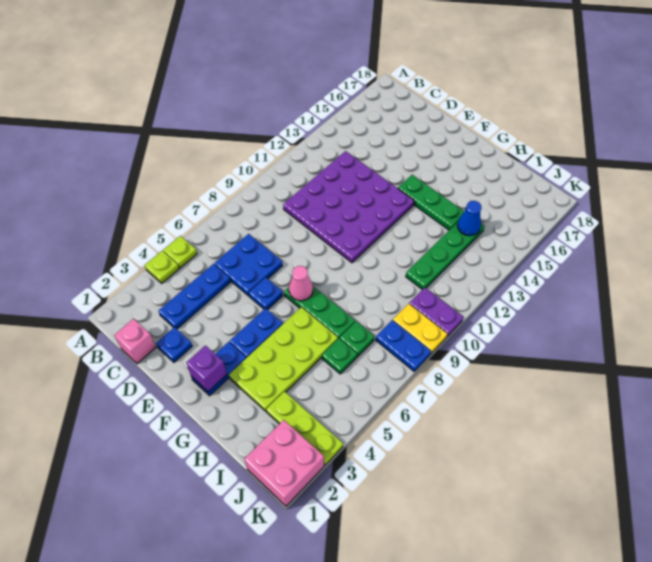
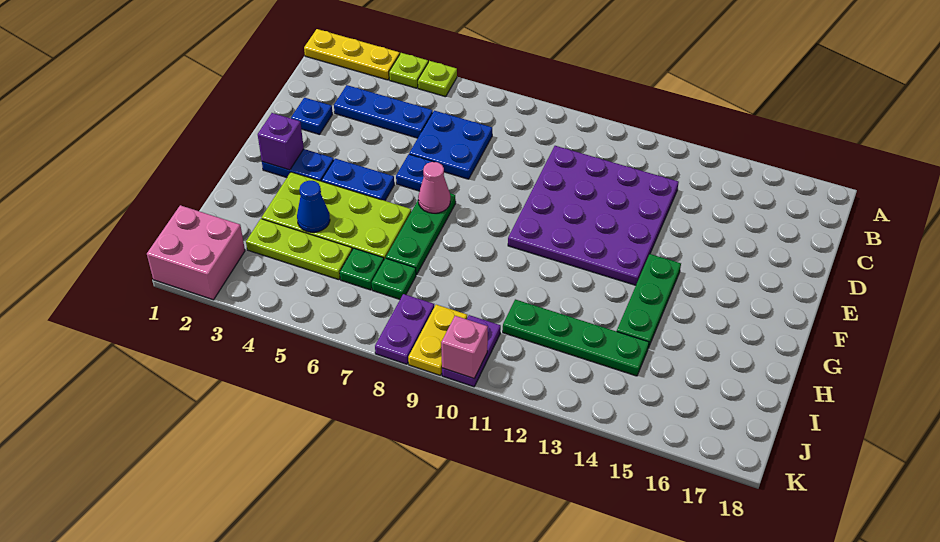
none -> yellow 1x3 plate [304,29,400,80]
pink 1x1 brick [115,319,156,364] -> pink 1x1 brick moved to [441,316,488,378]
lime 1x3 plate [266,391,343,465] -> lime 1x3 plate turned to [246,219,352,280]
blue 1x1 cone [457,201,481,236] -> blue 1x1 cone moved to [297,181,330,232]
blue 1x2 plate [376,320,431,371] -> purple 1x2 plate [375,294,434,364]

